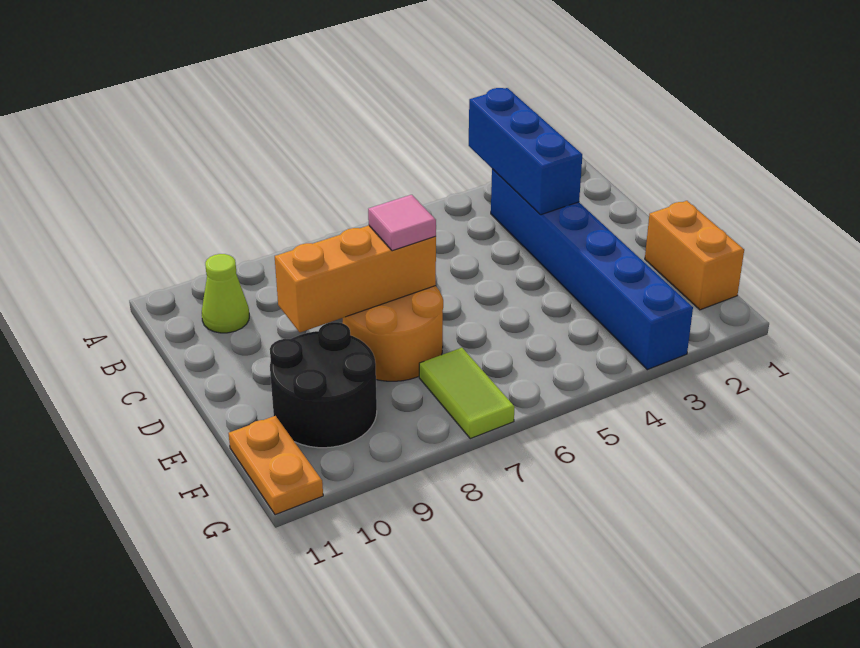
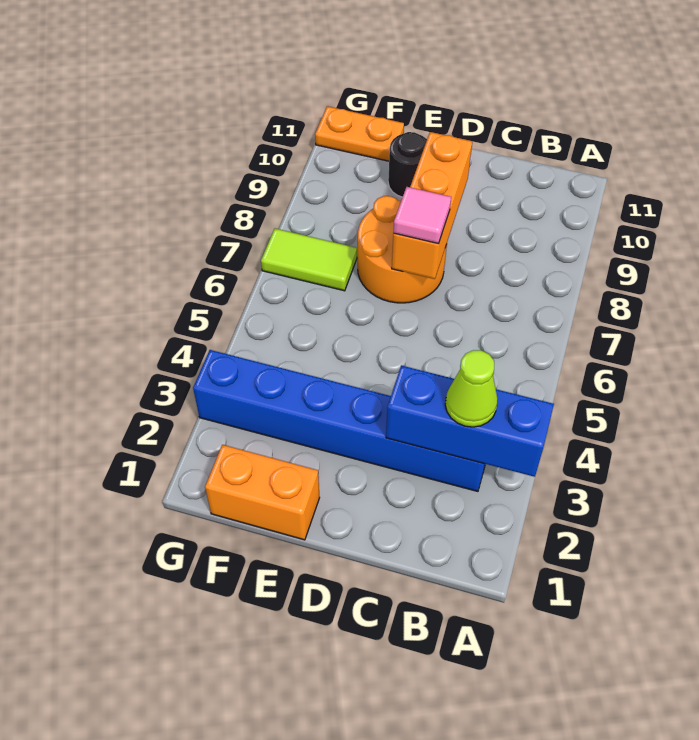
lime 1x1 cone [202,254,249,333] -> lime 1x1 cone moved to [445,350,498,427]
black 2x2 round brick [270,322,377,448] -> black 1x1 round brick [388,132,427,197]

